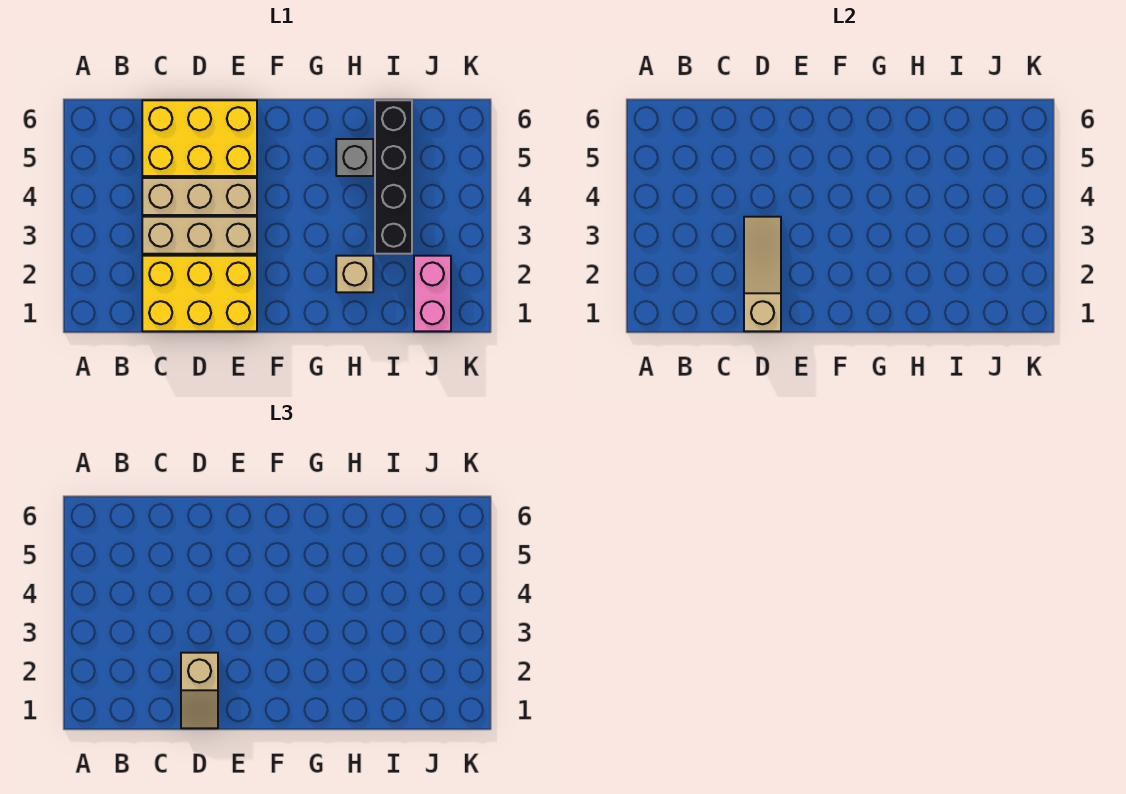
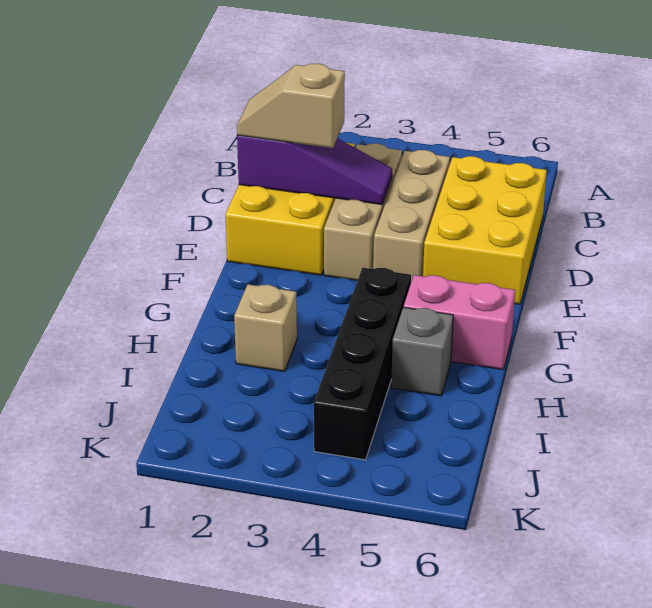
tan 1x3 slope [744,217,781,331] -> purple 1x3 slope [237,135,392,205]
black 1x4 brick [375,100,412,254] -> black 1x4 brick turned to [314,268,411,460]
pink 1x2 brick [414,256,451,331] -> pink 1x2 brick moved to [404,275,515,370]

